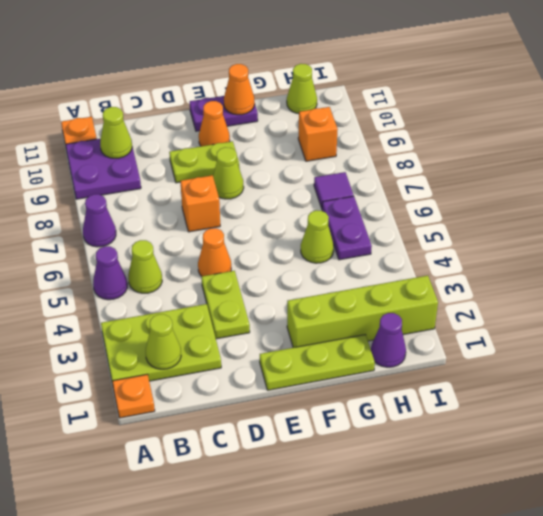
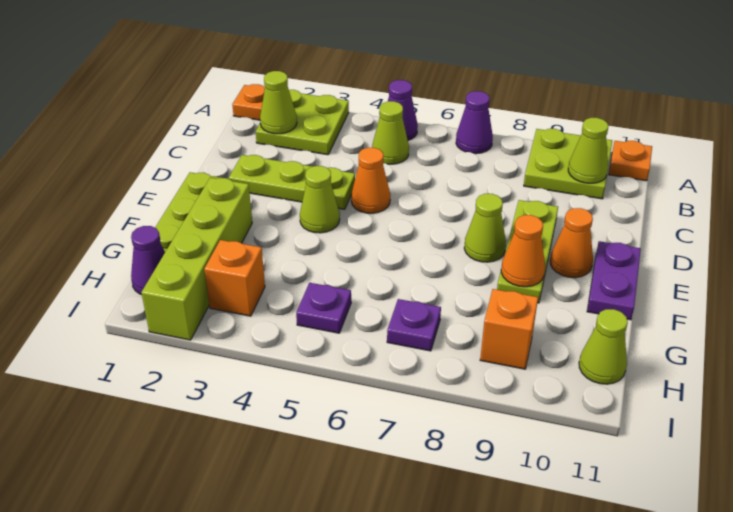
lime 2x3 plate [101,304,221,384] -> lime 2x2 plate [256,90,349,155]
purple 2x2 plate [66,134,141,199] -> lime 2x2 plate [524,129,612,199]
lime 1x2 plate [202,271,250,339] -> lime 1x3 plate [229,155,355,209]
orange 1x1 brick [180,175,220,232] -> orange 1x1 brick moved to [204,240,265,316]
lime 1x2 plate [169,141,240,183] -> lime 1x3 plate [497,200,558,303]
orange 1x1 cone [224,64,255,115] -> orange 1x1 cone moved to [501,215,545,287]
lime 1x1 cone [301,210,334,263] -> lime 1x1 cone moved to [300,166,340,233]
purple 1x2 plate [322,196,372,260] -> purple 1x1 plate [296,283,351,333]
purple 1x1 tile [314,172,354,208] -> purple 1x1 plate [387,299,441,351]

